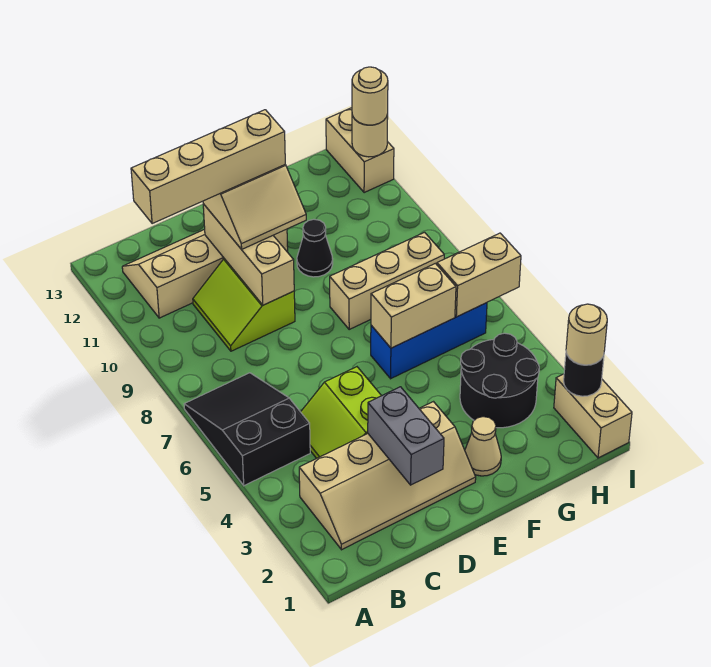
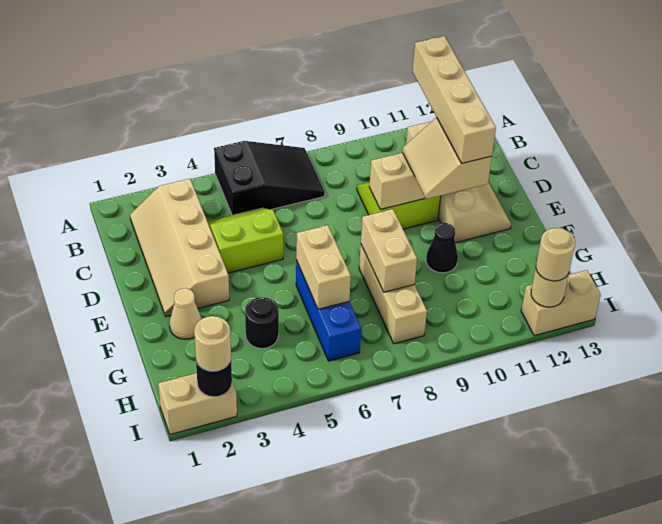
grey 1x2 brick [368,387,444,485] -> none
black 2x2 round brick [460,333,539,428] -> black 1x1 round brick [245,297,279,349]
tan 1x2 brick [437,233,521,317] -> tan 1x2 brick moved to [361,209,417,292]

